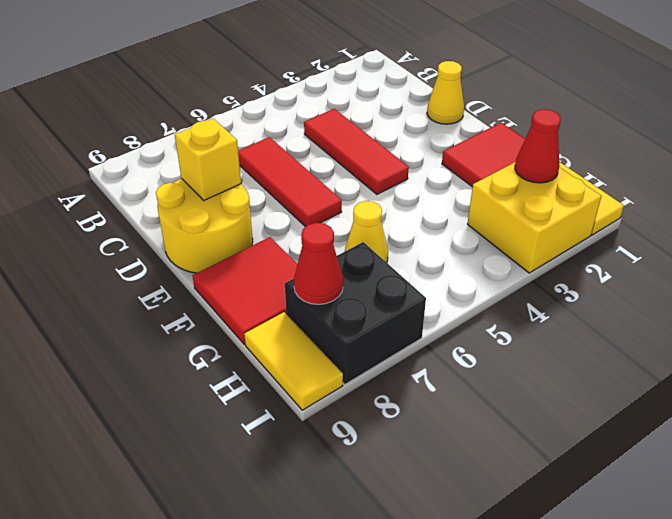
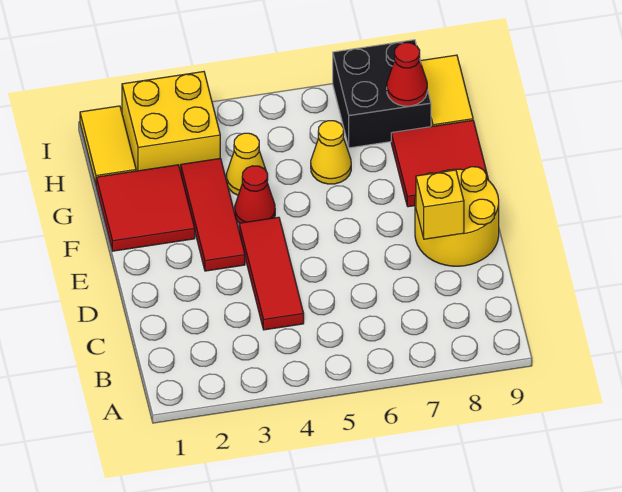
red 1x3 tile [238,137,342,227] -> red 1x3 tile moved to [181,158,245,271]
yellow 1x1 cone [427,61,464,124] -> yellow 1x1 cone moved to [226,133,266,195]
red 1x1 cone [515,109,561,183] -> red 1x1 cone moved to [235,166,275,223]

